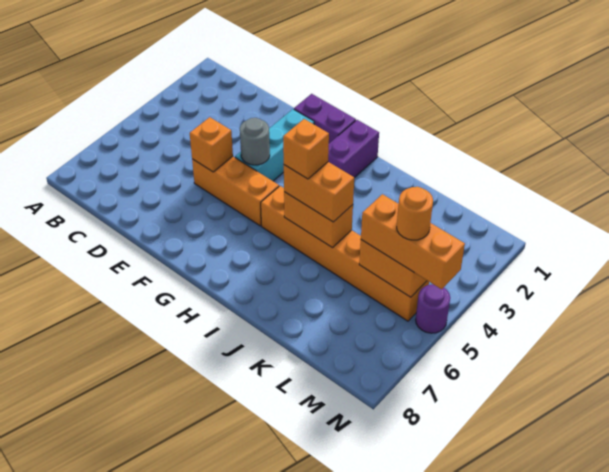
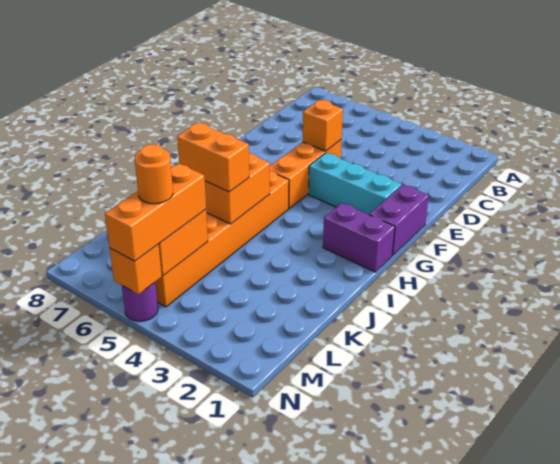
grey 1x1 round brick [240,118,270,165] -> none
orange 1x2 brick [284,162,354,222] -> orange 1x2 brick turned to [177,123,249,192]
orange 1x1 brick [283,119,329,179] -> orange 1x1 brick moved to [110,244,162,294]

